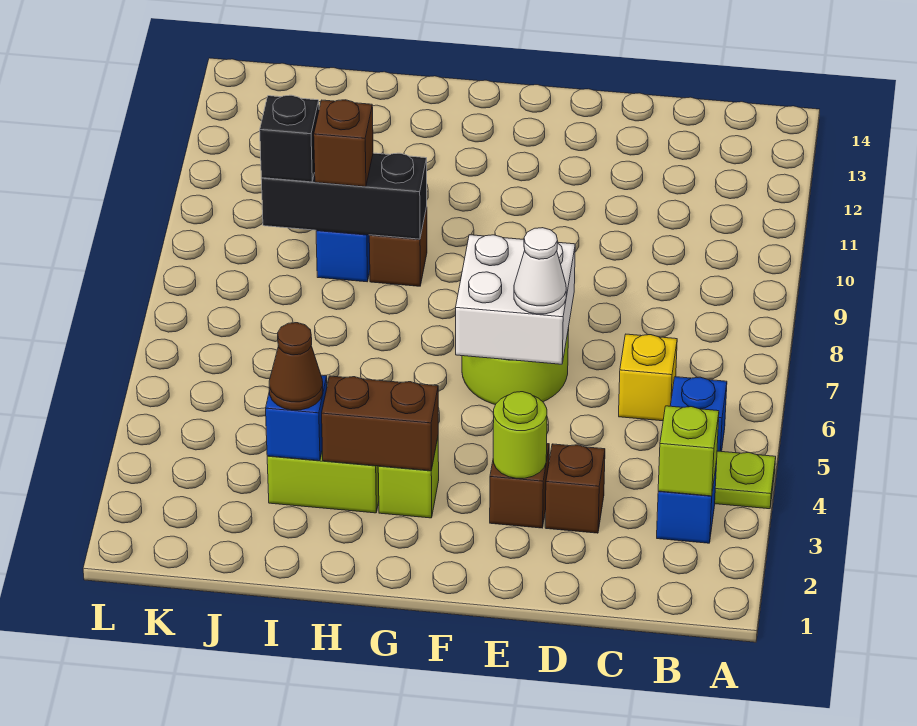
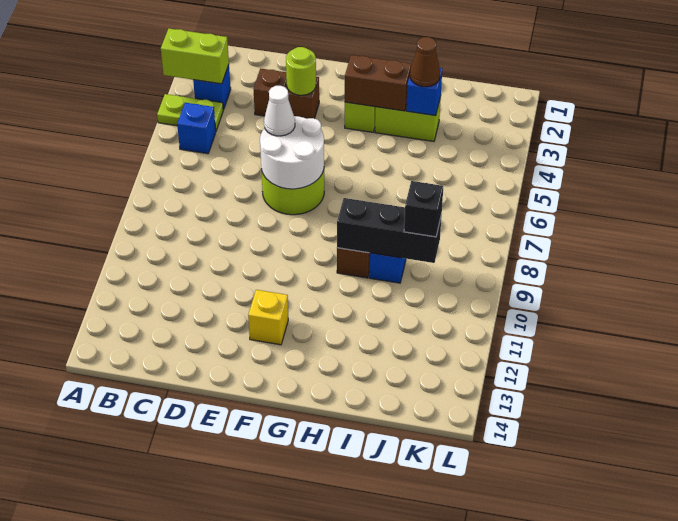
lime 1x1 brick [658,406,719,496] -> lime 1x2 brick [161,28,229,84]
yellow 1x1 brick [619,334,677,421] -> yellow 1x1 brick moved to [248,290,288,345]
white 2x2 brick [456,235,575,364] -> white 2x2 round brick [260,116,324,189]
brown 1x1 brick [314,100,373,187] -> none

